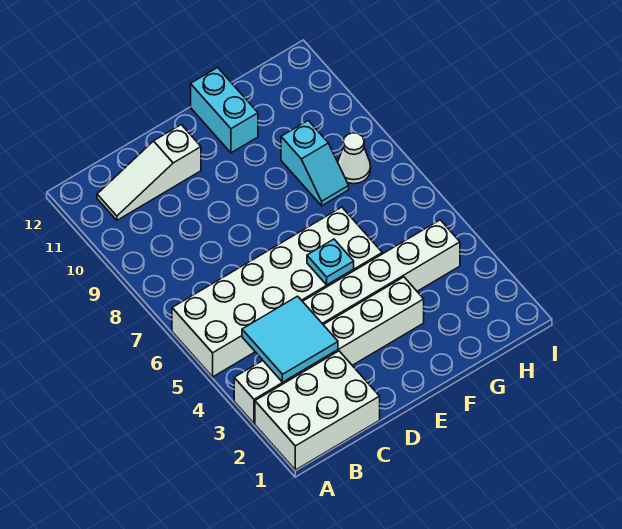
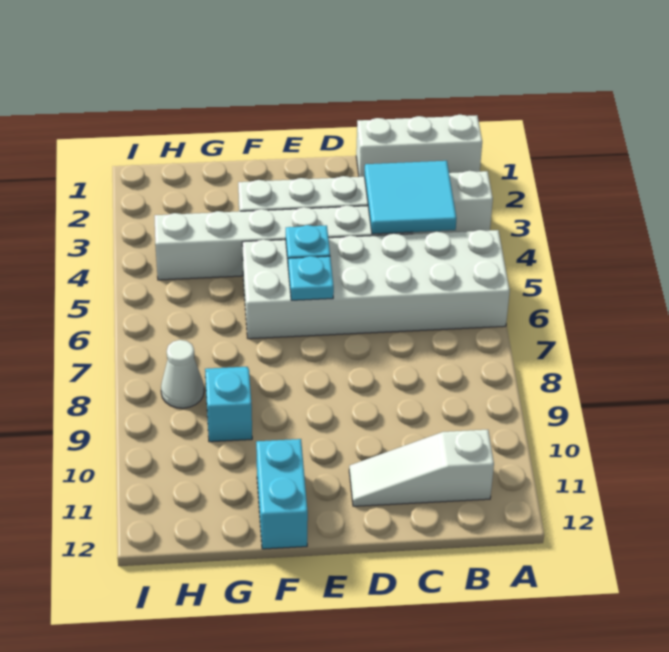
white 2x3 brick [255,351,380,470] -> white 1x3 brick [356,115,482,177]
white 1x3 slope [97,125,201,220] -> white 1x3 slope turned to [349,430,494,506]
none -> cyan 1x1 plate [288,256,334,300]

